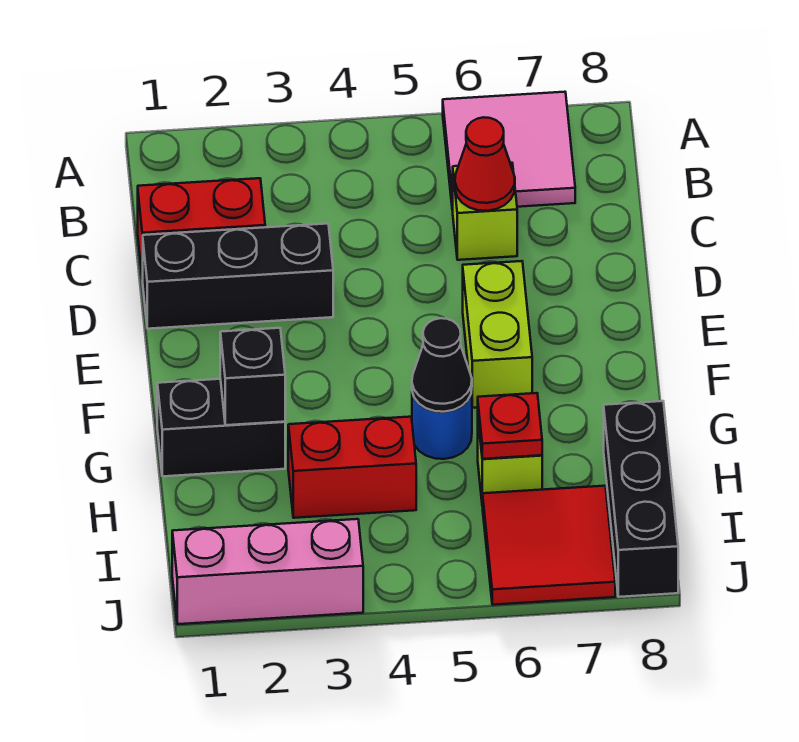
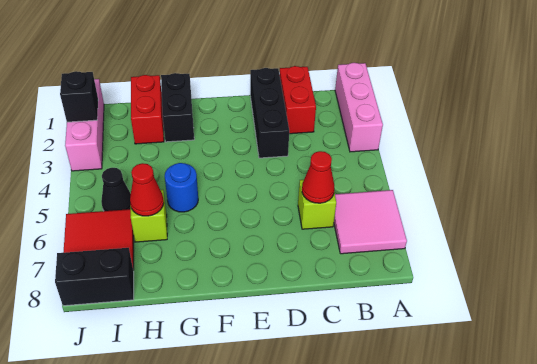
none -> pink 1x3 brick [335,63,383,152]
lime 1x2 brick [463,261,532,408] -> none
black 1x1 brick [220,328,285,425] -> black 1x1 brick moved to [60,71,98,122]
black 1x1 cone [412,318,472,412] -> black 1x1 cone moved to [101,168,131,211]
red 1x2 brick [288,417,416,518] -> red 1x2 brick moved to [131,75,164,144]
red 1x1 plate [478,393,542,459] -> red 1x1 cone [130,163,164,216]
black 1x3 brick [604,401,678,597] -> black 1x2 brick [55,248,134,306]

